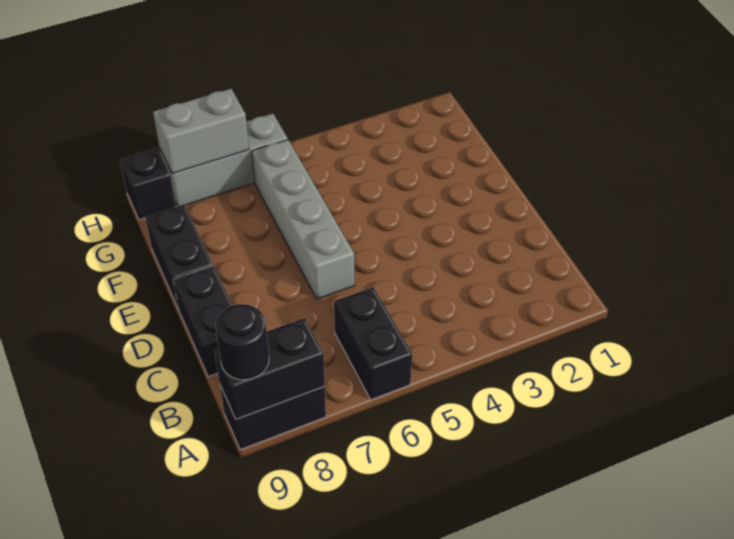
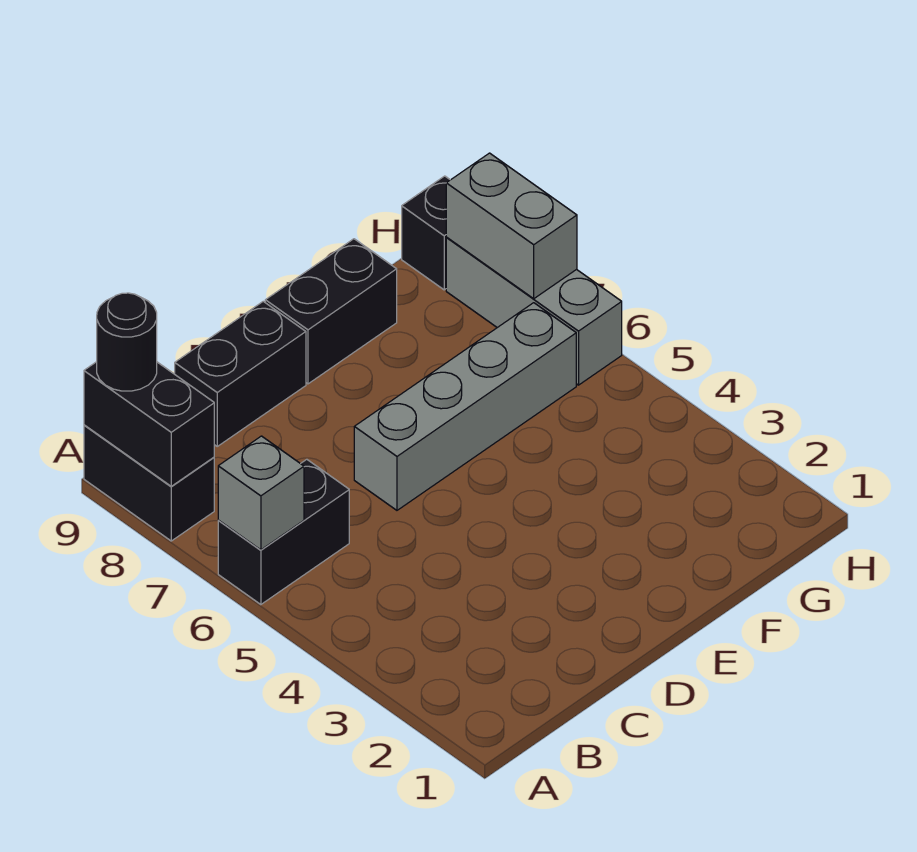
none -> grey 1x1 brick [218,436,304,550]

